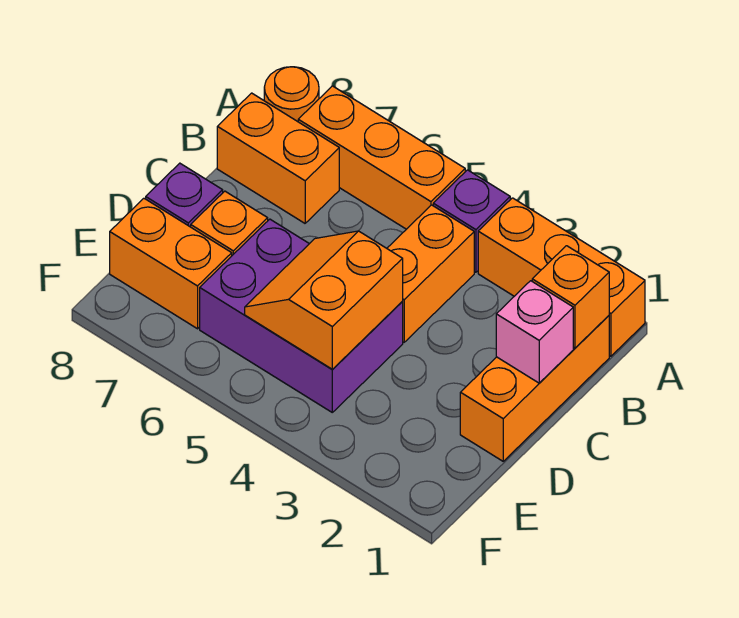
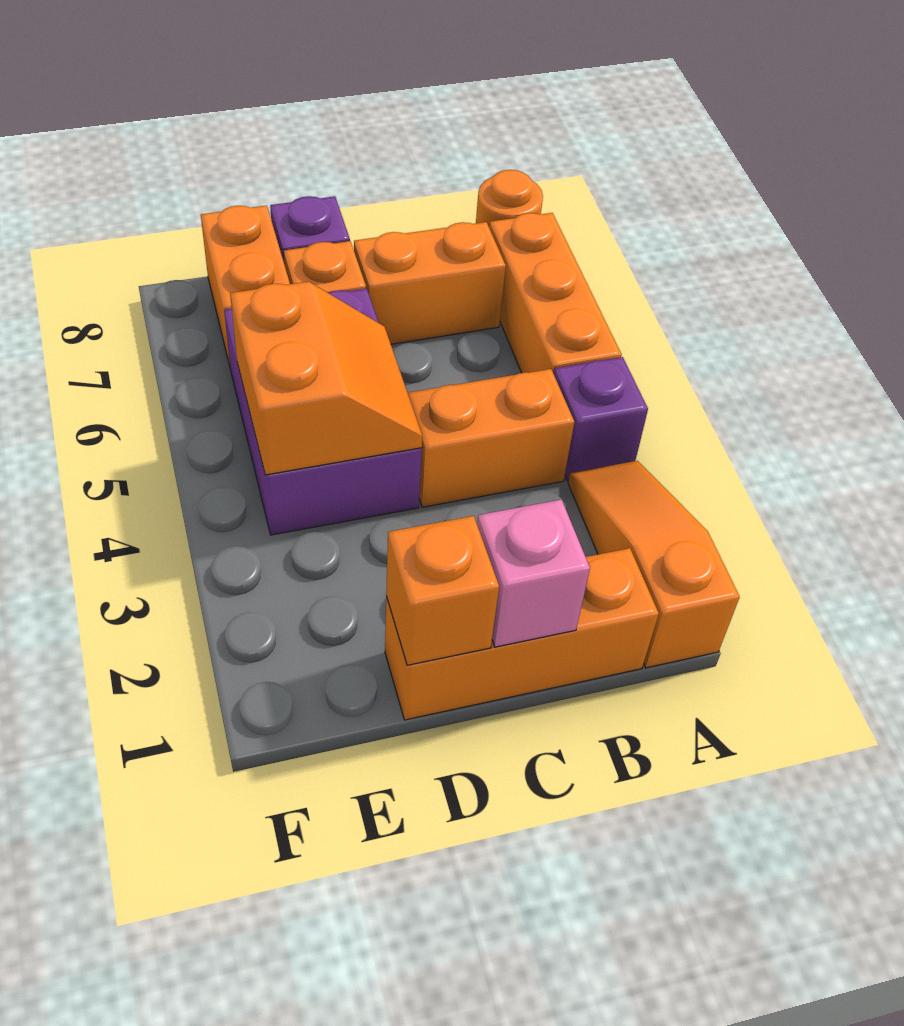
orange 1x3 brick [478,198,645,356] -> orange 1x3 slope [568,461,740,668]
orange 1x1 brick [532,246,609,348] -> orange 1x1 brick moved to [386,516,499,665]
orange 1x2 brick [217,93,339,223] -> orange 1x2 brick turned to [354,222,506,344]
orange 2x2 slope [245,231,403,370] -> orange 2x2 slope turned to [230,282,422,475]

